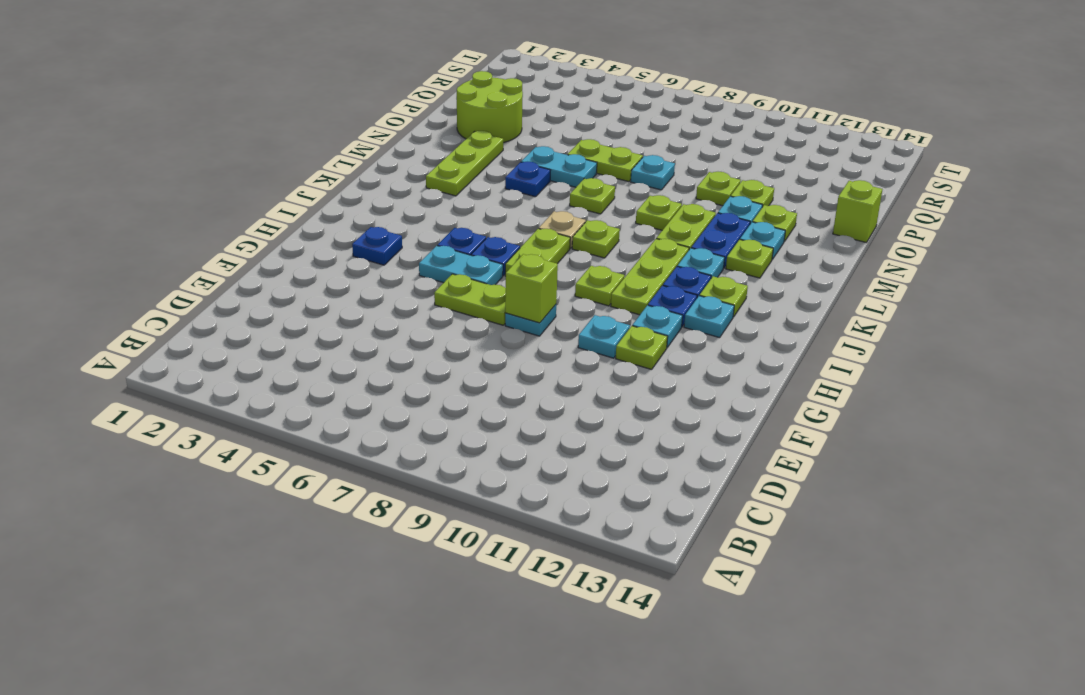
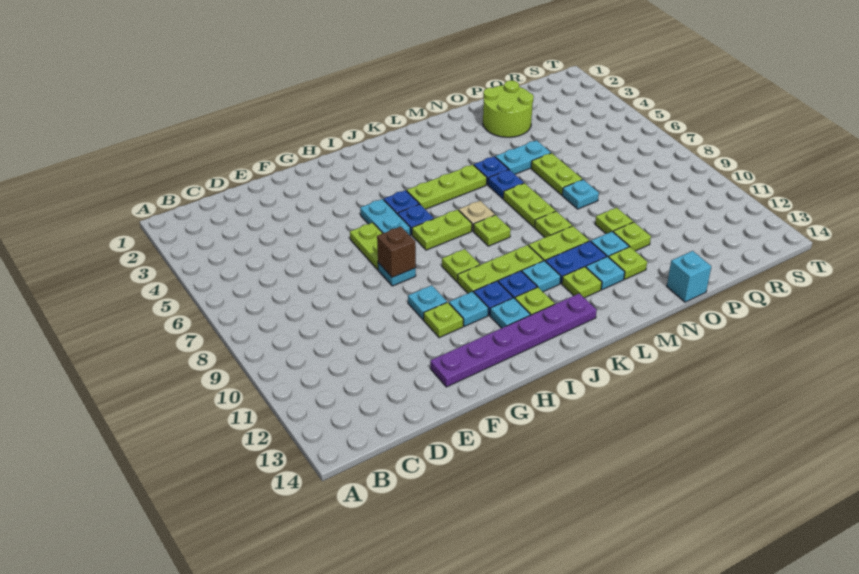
none -> purple 1x6 plate [430,293,597,387]
lime 1x1 brick [505,254,558,323] -> brown 1x1 brick [377,227,416,277]
blue 1x1 plate [352,227,402,265] -> blue 1x1 plate moved to [488,170,524,199]
lime 1x3 plate [426,131,503,196] -> lime 1x3 plate moved to [407,165,487,209]
lime 1x1 plate [570,178,615,214] -> lime 1x2 plate [503,183,555,227]
cyan 1x2 plate [521,146,597,187] -> cyan 1x2 plate turned to [495,140,551,174]
lime 1x1 brick [833,180,882,242] -> cyan 1x1 brick [667,251,711,302]

